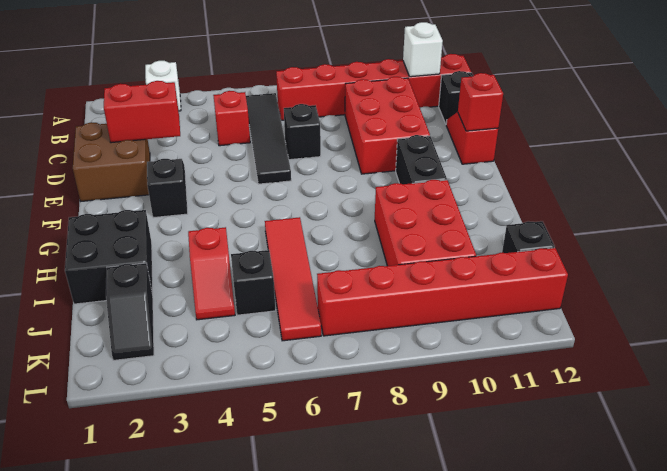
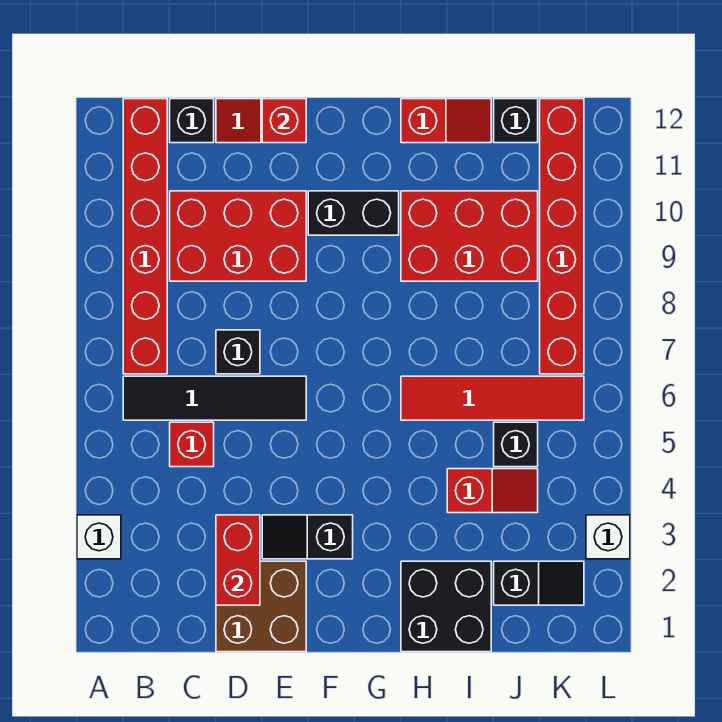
white 1x1 brick [403,22,443,77] -> white 1x1 brick moved to [586,515,630,559]
none -> red 1x2 slope [401,99,491,143]

